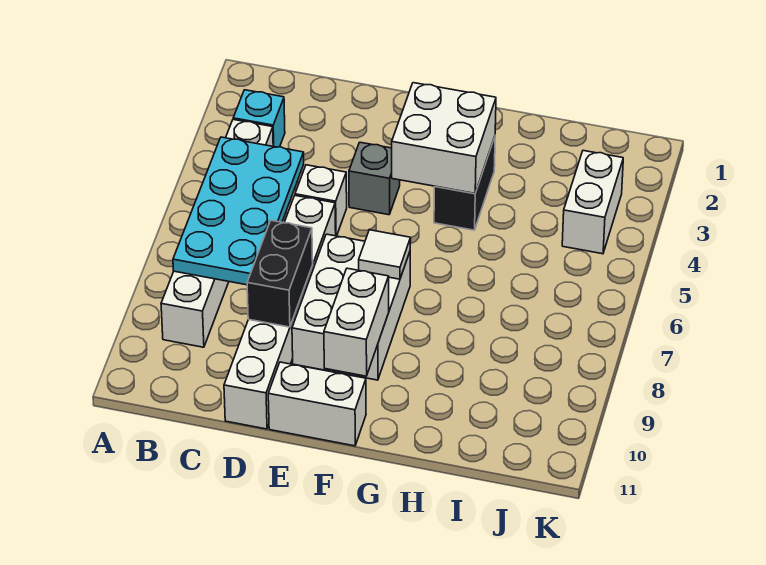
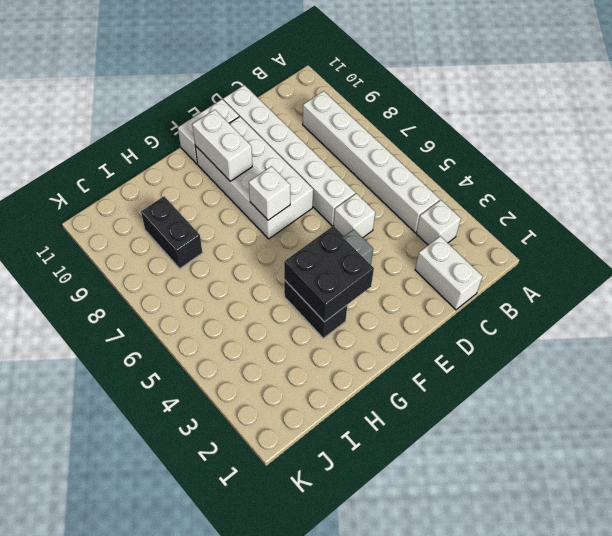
cyan 1x1 brick [233,90,285,147] -> white 1x1 brick [416,200,461,245]
cyan 2x4 plate [173,137,304,285] -> none
black 1x2 brick [247,220,313,327] -> black 1x2 brick moved to [141,196,202,268]
white 2x3 brick [292,234,410,380] -> white 2x4 brick [195,117,313,239]
white 2x2 brick [392,83,496,193] -> black 2x2 brick [284,227,374,322]
white 1x1 tile [359,230,411,279] -> white 1x1 brick [249,166,290,220]
white 1x2 brick [562,151,623,254] -> white 1x2 brick moved to [415,236,482,310]

